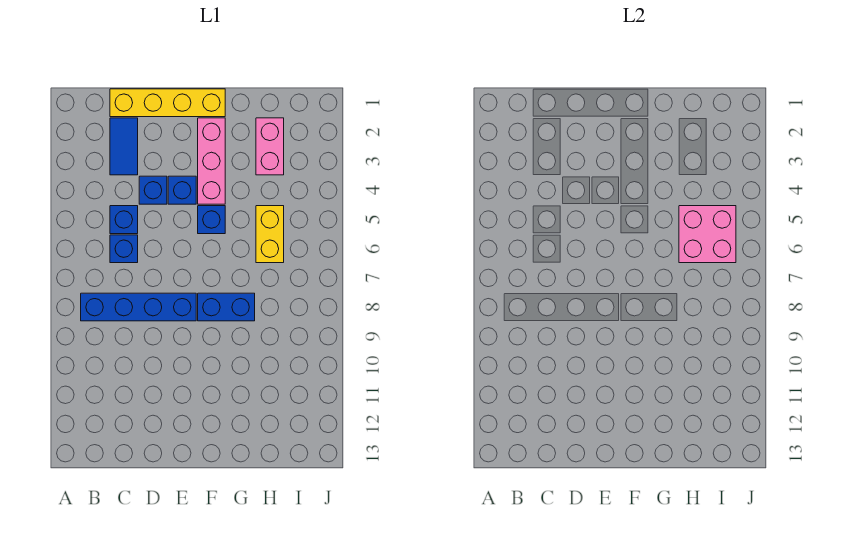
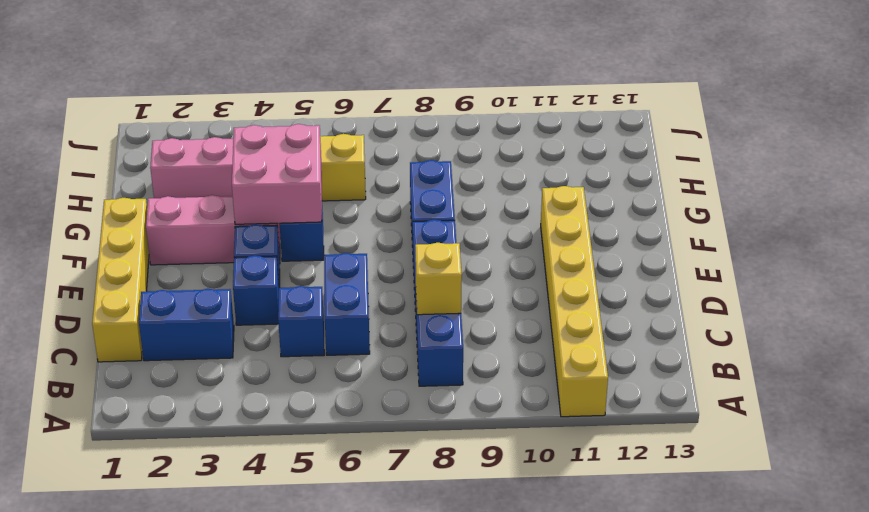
none -> yellow 1x6 brick [541,186,608,417]
blue 1x2 tile [110,118,138,175] -> blue 1x2 brick [139,289,234,361]
blue 1x1 brick [110,235,138,263] -> blue 1x2 brick [324,253,370,355]
none -> yellow 1x1 brick [415,243,462,315]
pink 2x2 brick [679,206,736,263] -> pink 2x2 brick moved to [232,124,322,224]

